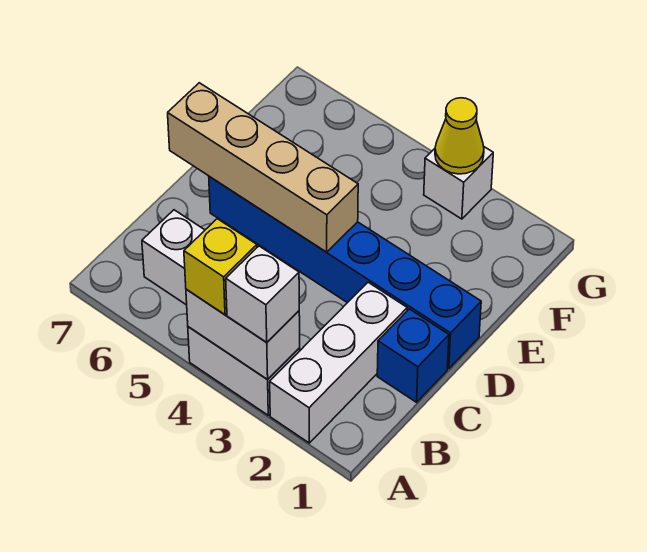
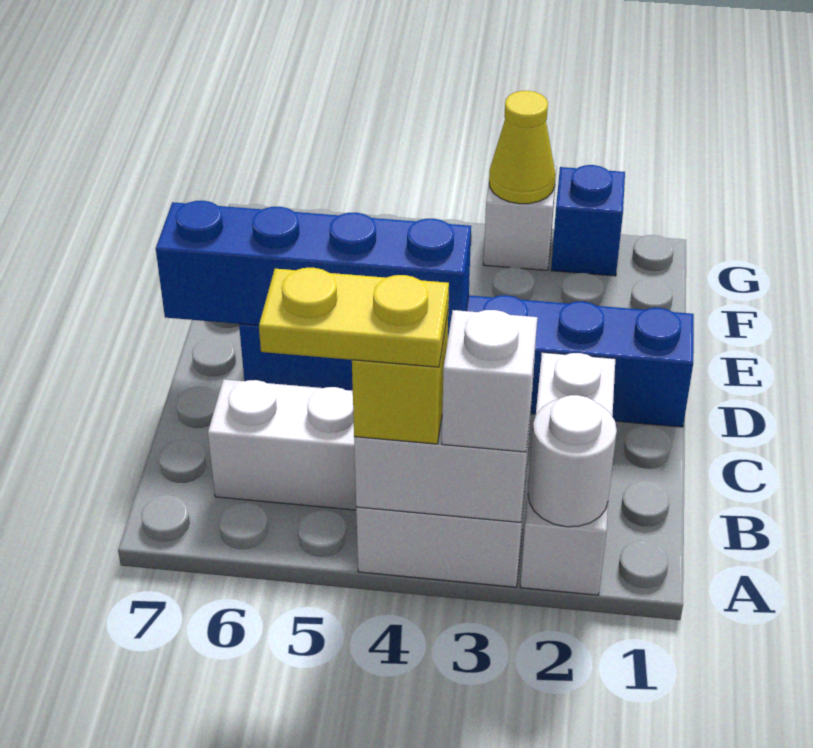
none -> white 1x1 round brick [528,395,617,527]
none -> yellow 1x2 plate [259,268,449,367]
blue 1x1 brick [377,309,449,402] -> blue 1x1 brick moved to [551,165,625,276]
tan 1x4 brick [168,83,358,252] -> blue 1x4 brick [156,201,471,336]

